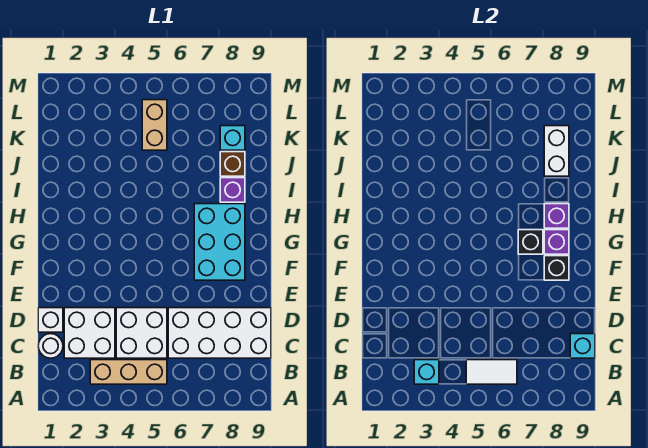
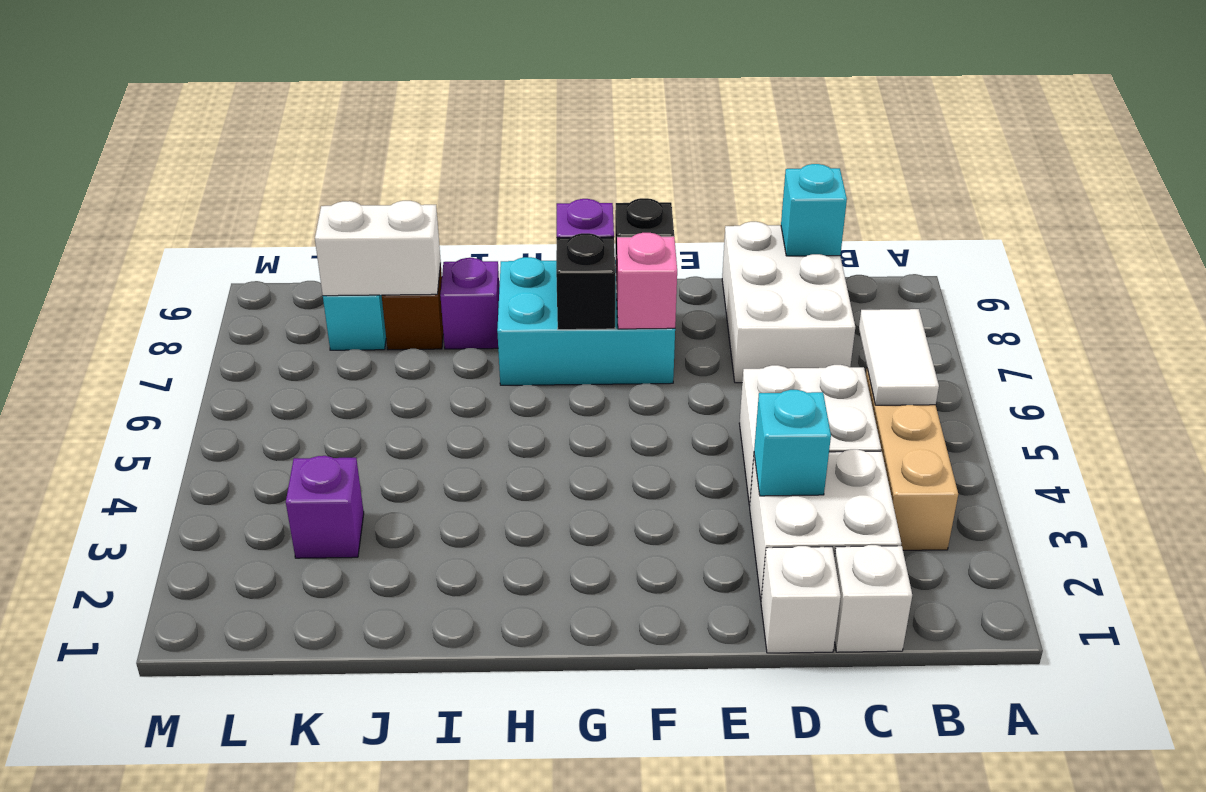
cyan 1x1 brick [414,360,439,384] -> cyan 1x1 brick moved to [754,390,831,496]
white 1x1 round brick [38,334,63,358] -> white 1x1 brick [834,545,912,652]
white 2x4 brick [168,308,271,358] -> white 2x3 brick [722,222,855,383]
none -> pink 1x1 brick [617,233,677,329]
purple 1x1 brick [544,204,569,228] -> purple 1x1 brick moved to [286,456,364,558]
tan 1x2 brick [142,100,167,150] -> none

